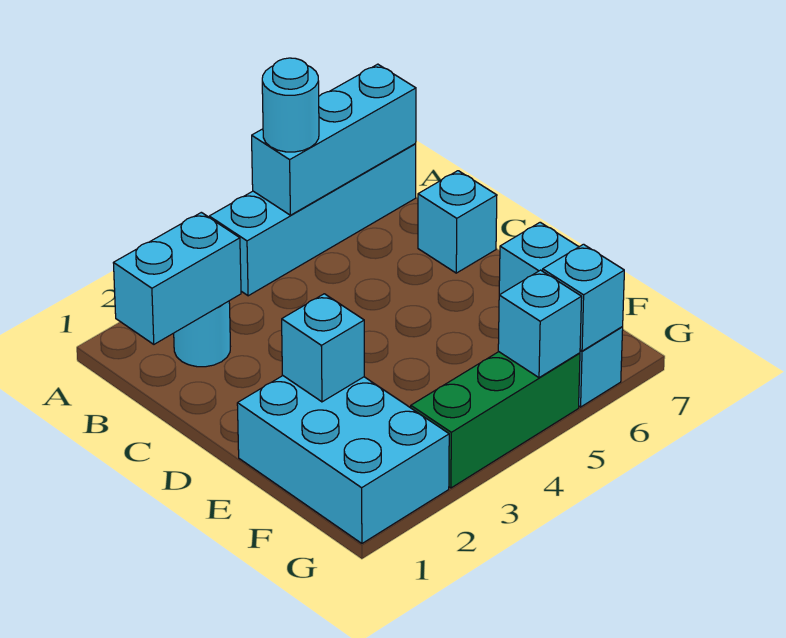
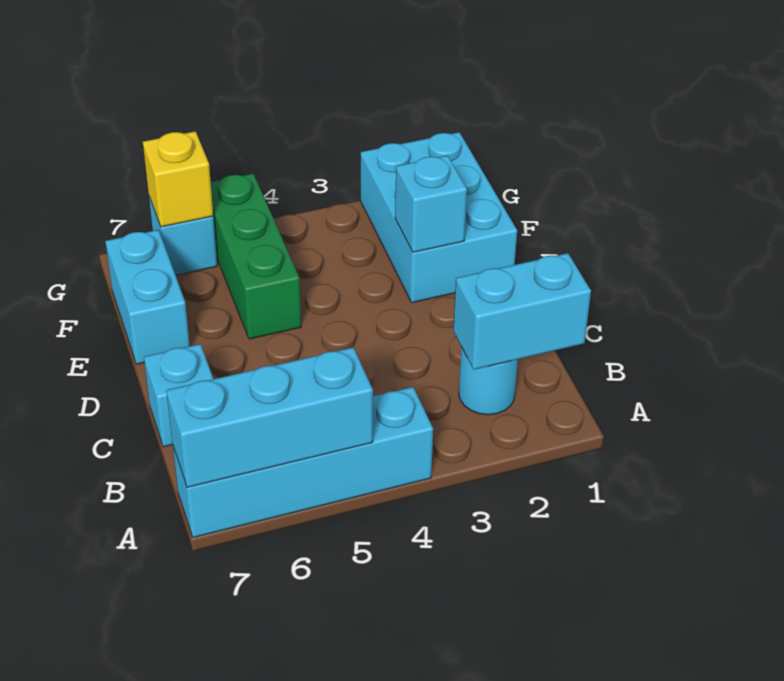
cyan 1x1 round brick [262,58,319,152] -> none
green 1x3 brick [411,352,580,488] -> green 1x3 brick turned to [211,174,301,339]
cyan 1x1 brick [498,270,582,378] -> none
cyan 1x1 brick [543,244,624,351] -> yellow 1x1 brick [143,131,213,227]

